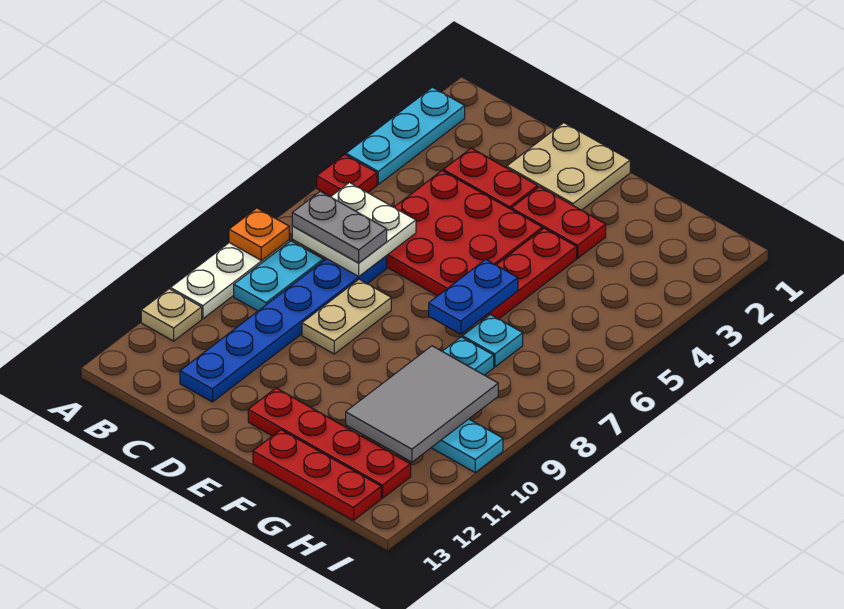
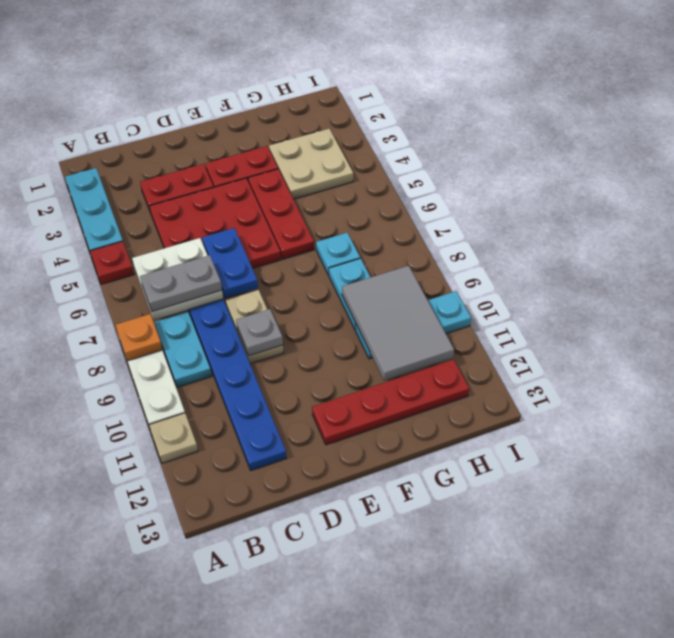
tan 2x2 plate [507,123,630,210] -> tan 2x2 plate moved to [269,129,353,199]
none -> grey 1x1 plate [236,309,283,356]
blue 1x2 plate [429,259,518,334] -> blue 1x2 plate moved to [202,228,258,298]
red 1x3 plate [253,430,381,520] -> none

